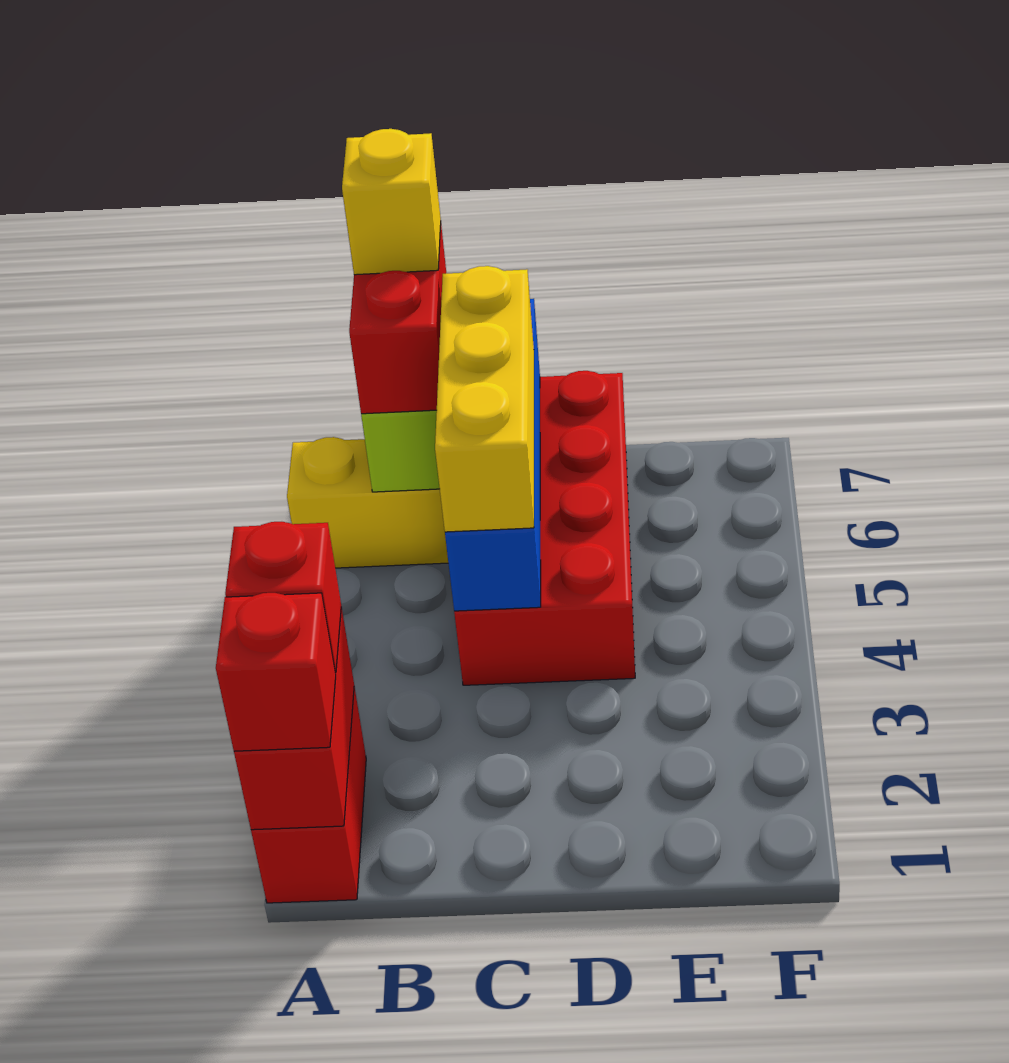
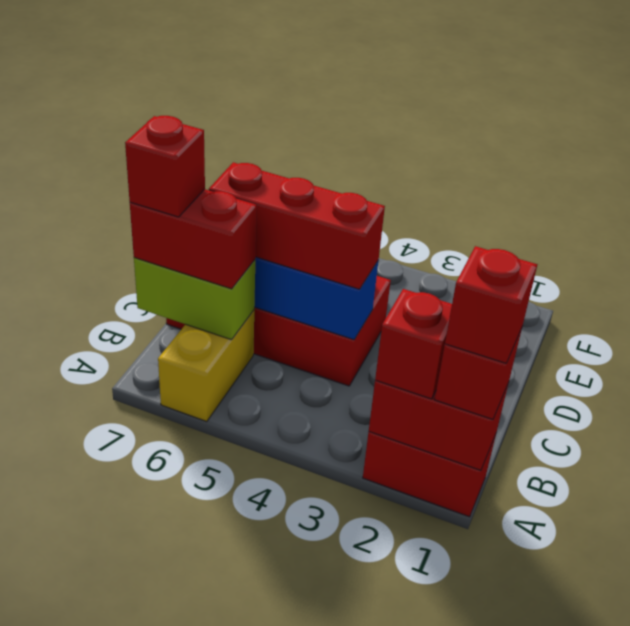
none -> red 1x1 brick [445,246,538,363]
yellow 1x1 brick [342,129,441,275] -> red 1x1 brick [125,116,205,217]
yellow 1x3 brick [435,266,534,532] -> red 1x3 brick [209,162,385,289]

